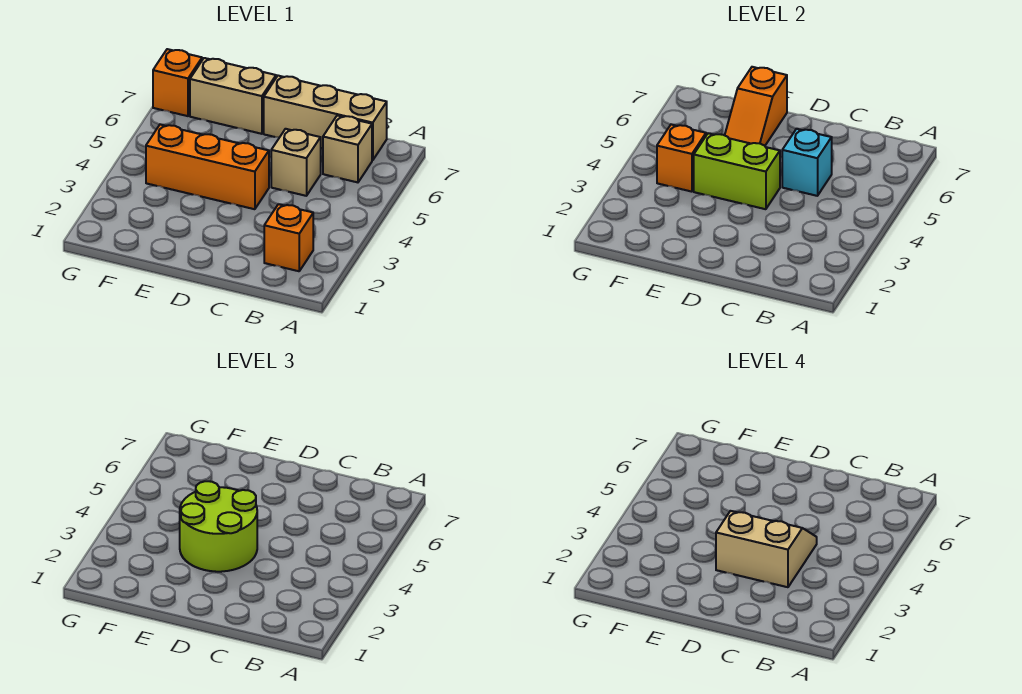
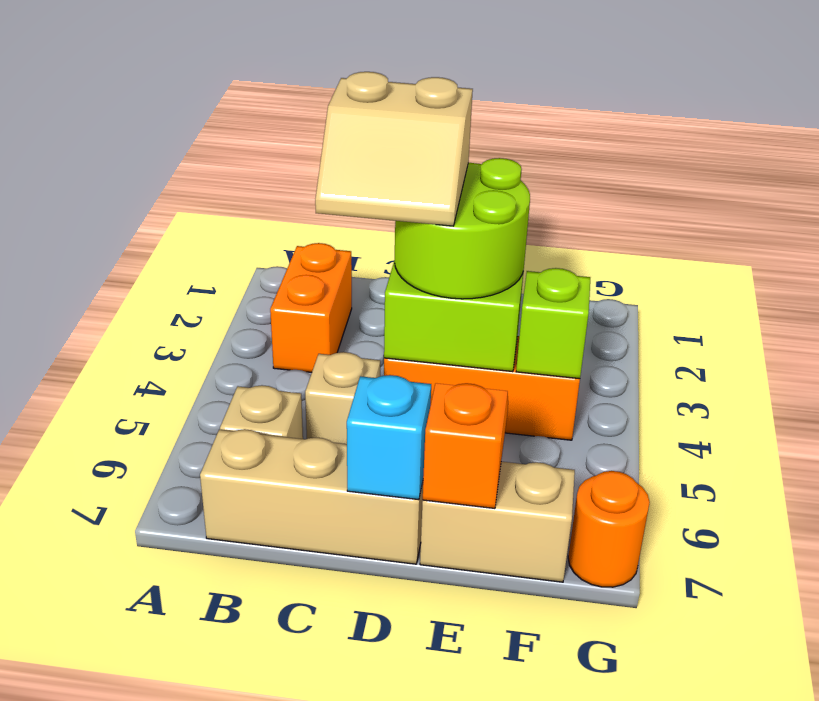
orange 1x1 brick [264,204,313,271] -> orange 1x2 brick [270,243,352,372]
cyan 1x1 brick [782,129,832,196] -> cyan 1x1 brick moved to [347,375,431,500]
orange 1x1 brick [657,125,706,192] -> lime 1x1 brick [516,268,590,379]
orange 1x1 brick [153,49,202,116] -> orange 1x1 round brick [568,471,650,587]

